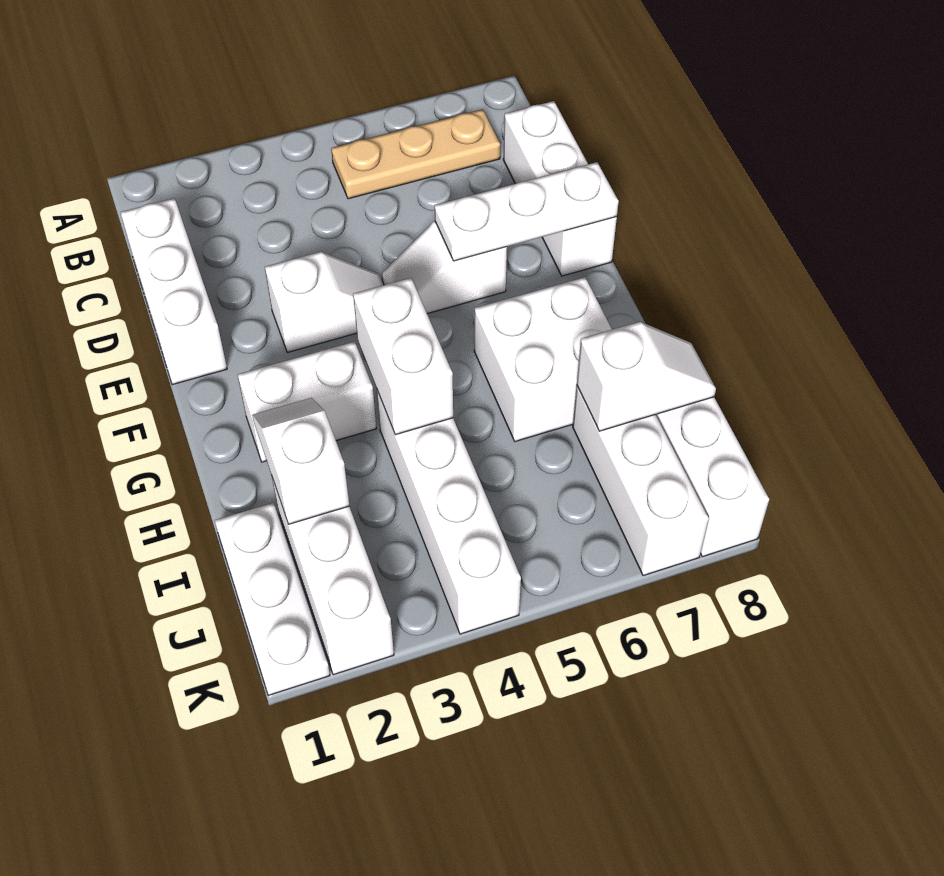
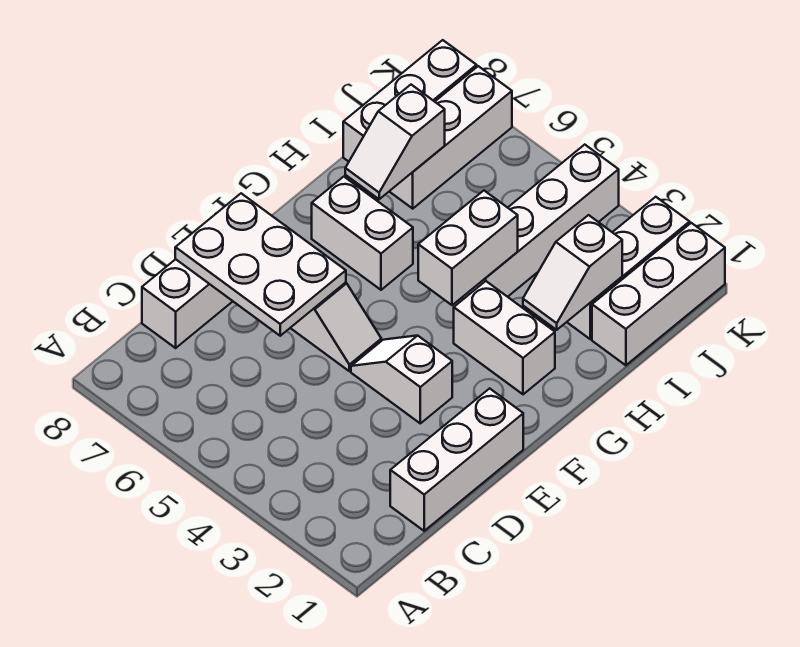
tan 1x3 plate [331,109,500,199] -> none
white 1x3 plate [435,162,619,261] -> white 2x3 plate [175,193,346,336]
white 2x2 brick [474,277,612,442] -> white 1x2 brick [312,177,413,290]
white 1x3 plate [215,503,330,696] -> white 1x3 brick [592,223,725,365]
white 1x2 slope [577,322,716,431] -> white 1x2 slope turned to [345,85,445,199]

